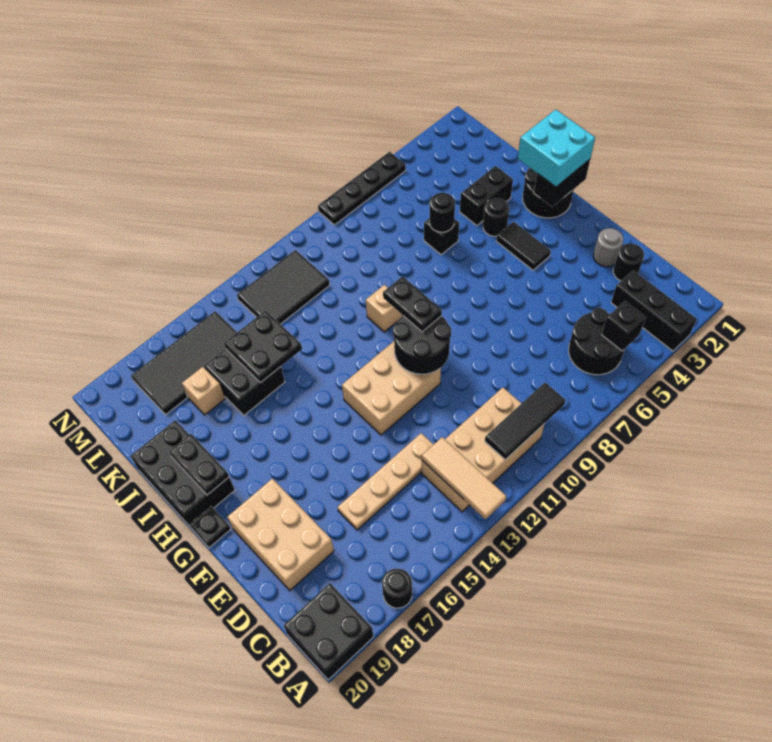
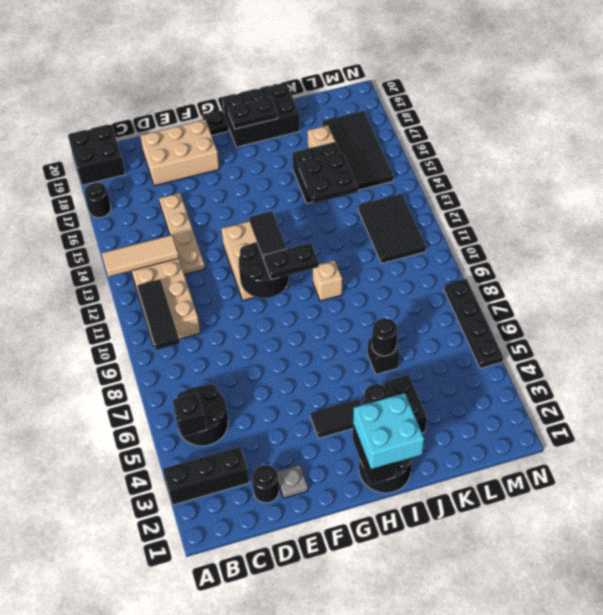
grey 1x1 round brick [593,228,623,267] -> grey 1x1 plate [277,465,308,498]
none -> black 1x2 tile [250,211,287,259]

